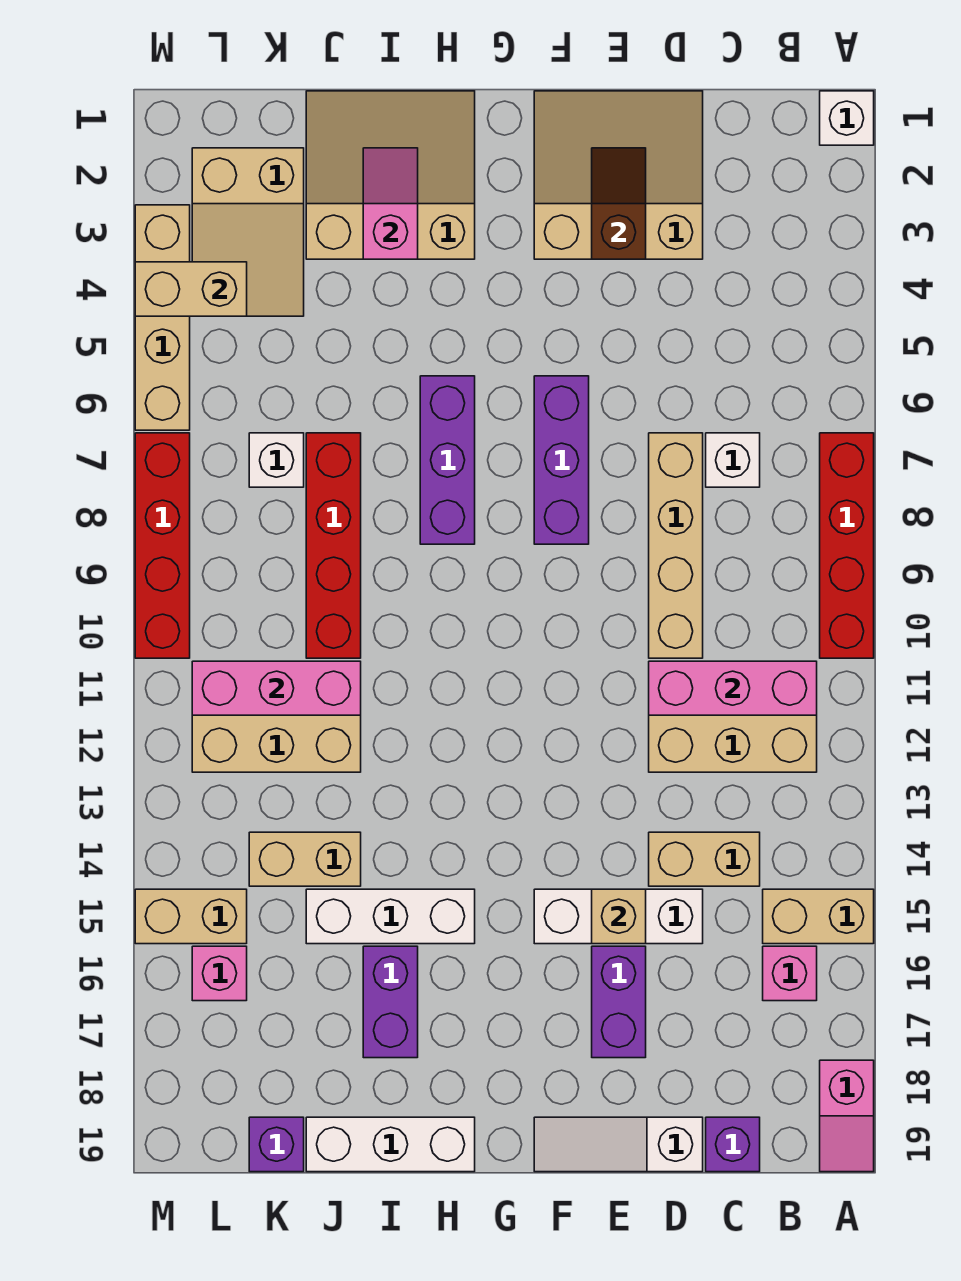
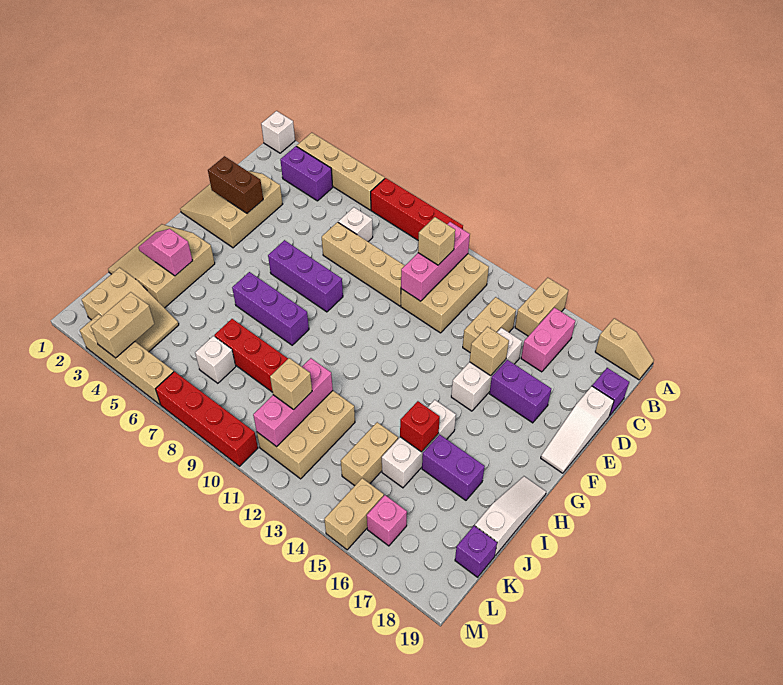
none -> tan 1x4 brick [297,133,385,210]
pink 1x2 slope [820,1060,874,1172] -> tan 1x2 slope [595,318,654,380]
none -> purple 1x2 brick [280,146,333,201]
pink 1x1 brick [763,946,817,1001] -> pink 1x2 brick [521,308,575,372]
none -> tan 1x1 brick [418,217,455,265]
brown 1x2 slope [592,148,646,259] -> brown 1x2 brick [208,156,263,213]
white 1x3 brick [306,1117,475,1172] -> white 1x3 slope [475,476,546,555]
none -> red 1x1 brick [400,401,440,452]
none -> tan 1x1 brick [270,358,312,409]

